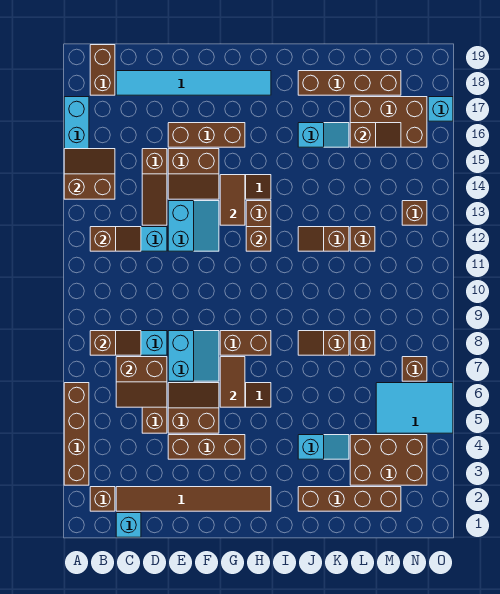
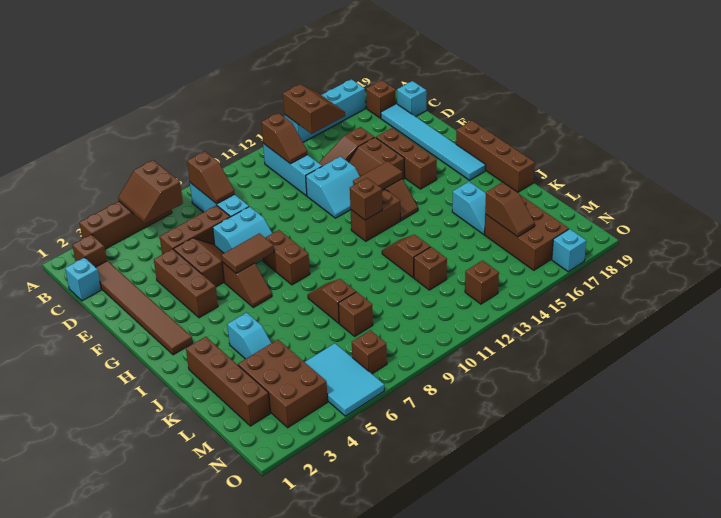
brown 1x2 brick [90,45,115,95] -> brown 1x1 brick [366,80,396,118]
brown 2x2 slope [116,357,167,407] -> brown 2x2 slope moved to [118,160,183,223]
none -> cyan 1x1 brick [397,81,426,117]
brown 1x4 brick [298,71,401,95] -> brown 1x4 brick moved to [456,121,535,192]

